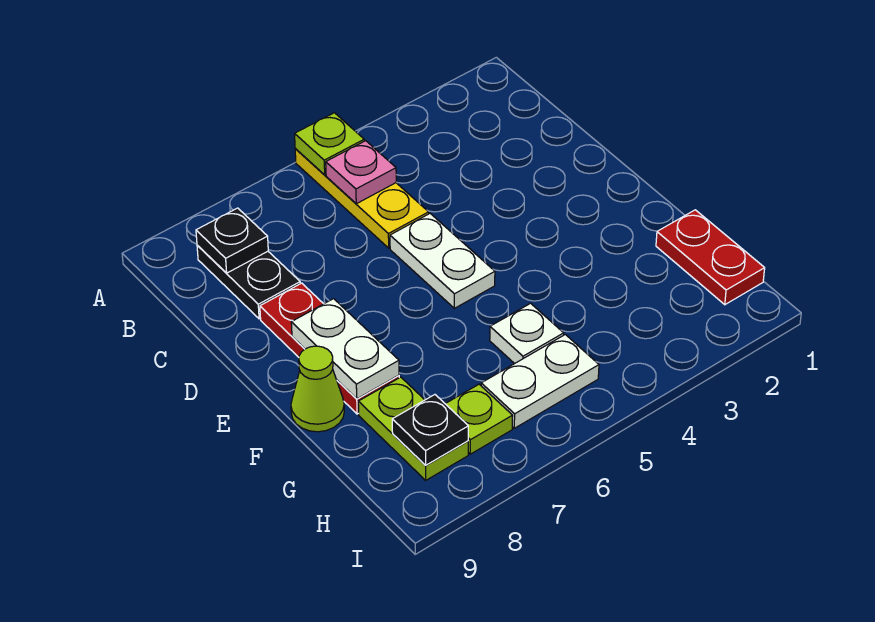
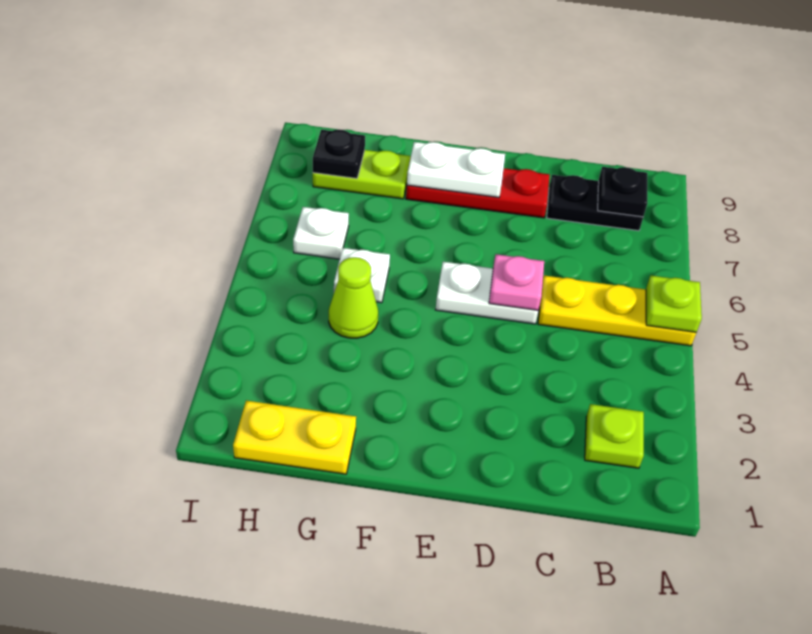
pink 1x1 plate [326,141,396,204] -> pink 1x1 plate moved to [489,254,544,310]
lime 1x1 cone [291,346,344,432] -> lime 1x1 cone moved to [329,257,378,338]
red 1x2 plate [656,210,765,305] -> yellow 1x2 plate [233,401,356,474]
white 1x2 plate [481,335,599,428] -> white 1x1 plate [293,207,349,259]
lime 1x1 plate [446,384,513,454] -> lime 1x1 plate moved to [585,404,644,468]

